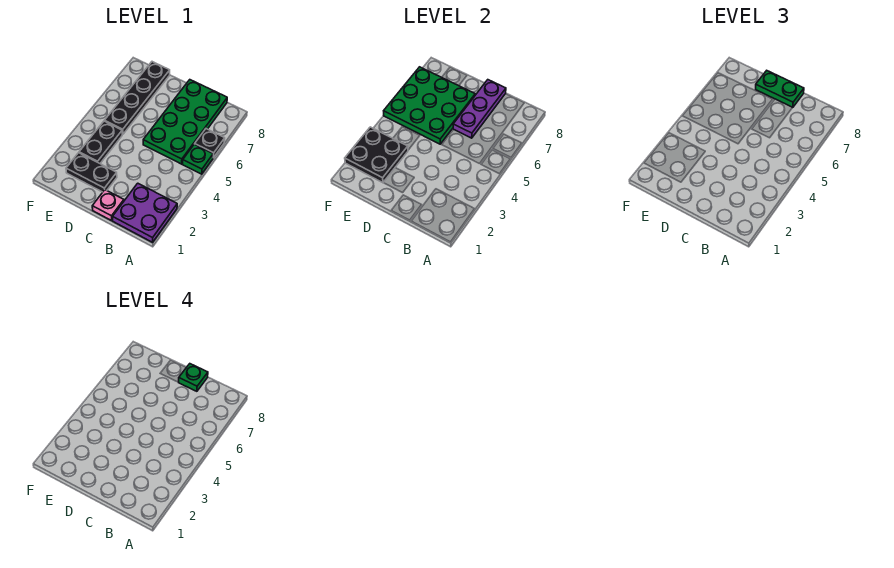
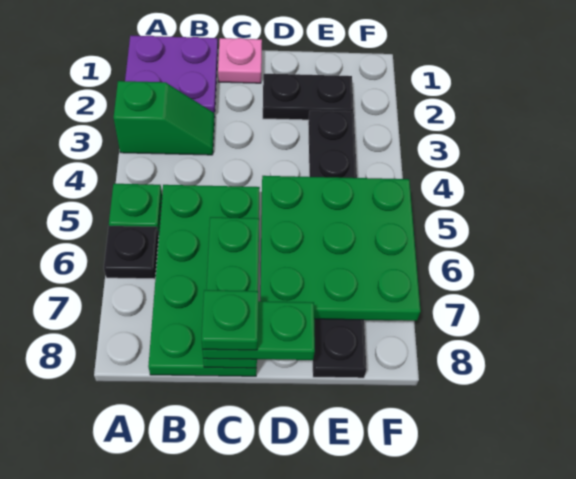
none -> green 1x2 slope [114,81,214,155]
purple 1x3 plate [453,80,506,138] -> green 1x3 plate [203,217,259,368]
black 2x2 plate [345,127,408,183] -> none

